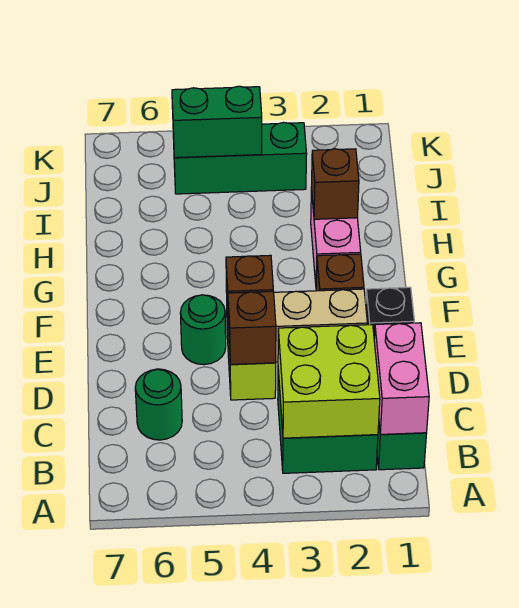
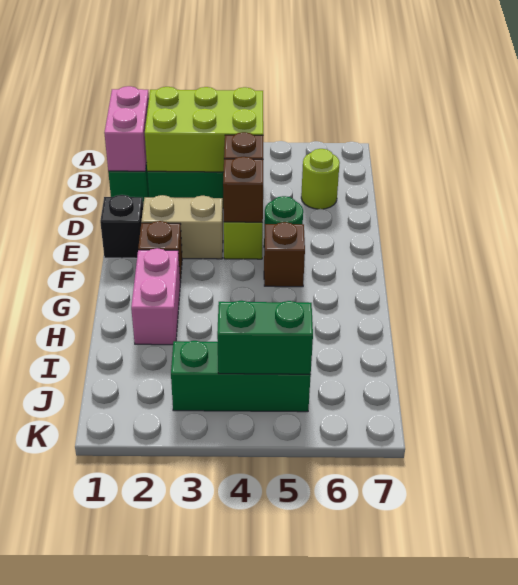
lime 2x2 brick [278,325,380,438] -> lime 2x3 brick [145,87,263,172]
green 1x1 round brick [135,369,182,440] -> lime 1x1 round brick [301,149,340,209]
brown 1x1 brick [311,149,359,219] -> brown 1x1 brick moved to [264,222,305,287]

